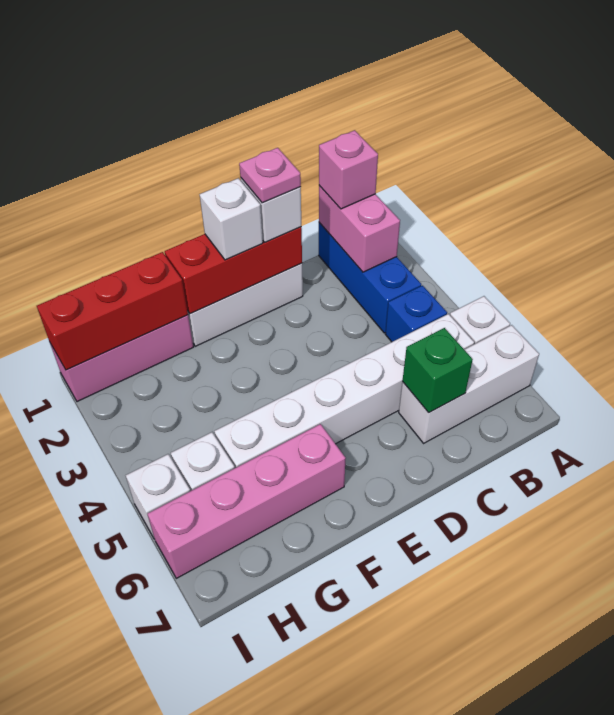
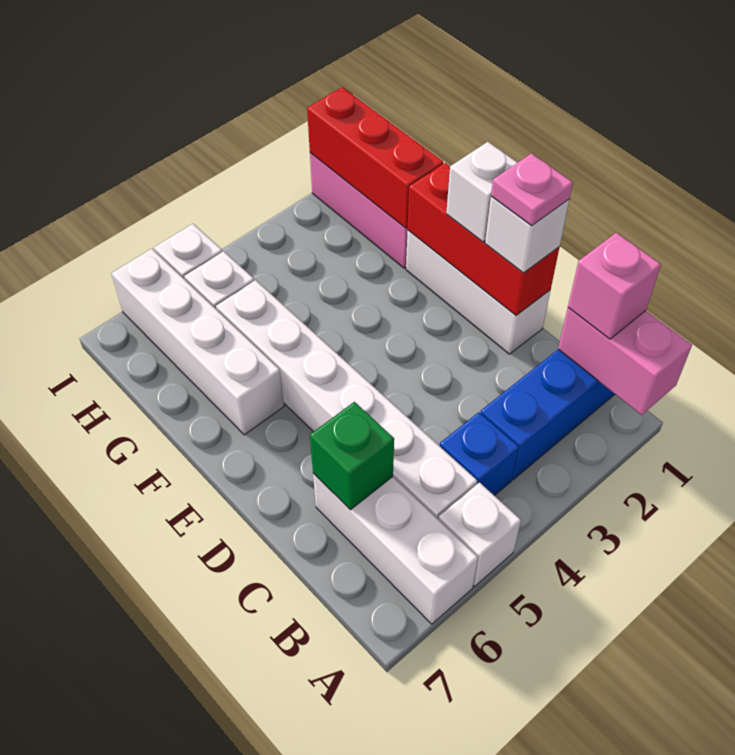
pink 1x2 brick [319,185,400,272] -> pink 1x2 brick turned to [558,308,692,415]
pink 1x4 brick [147,424,346,578] -> white 1x4 brick [111,249,284,435]

